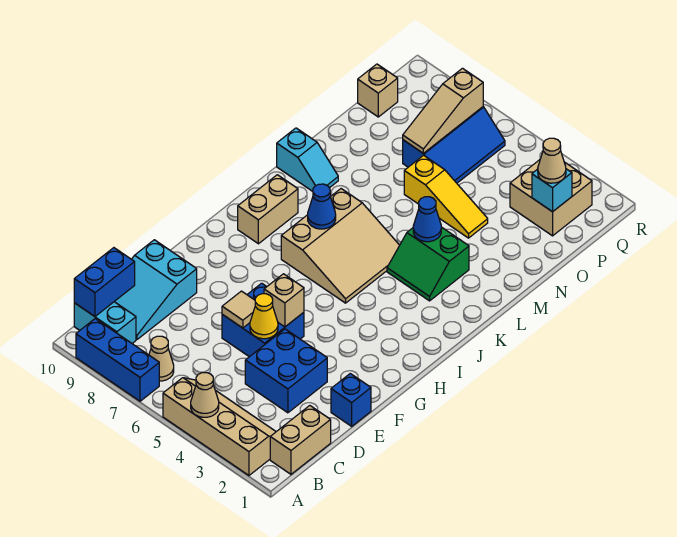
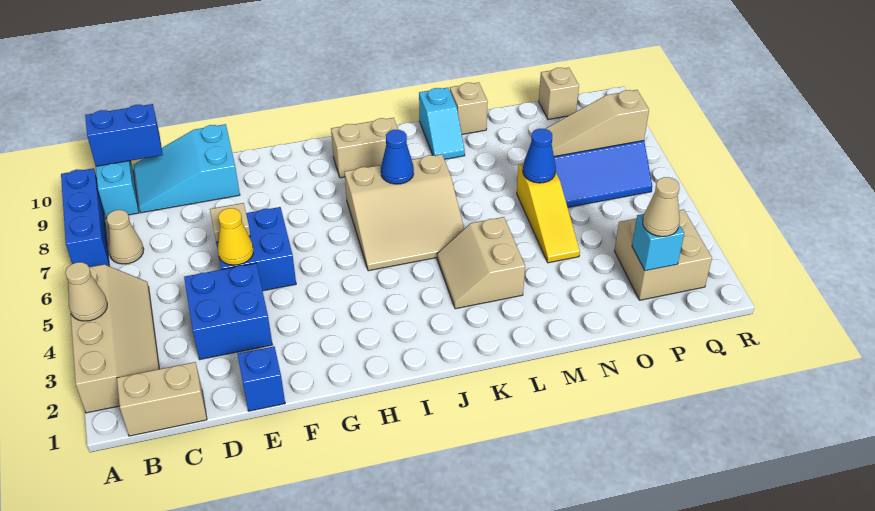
tan 1x1 brick [264,274,304,327] -> tan 1x1 brick moved to [450,82,488,134]
green 2x2 slope [387,227,469,301] -> tan 2x2 slope [437,217,525,309]
blue 1x1 cone [413,197,441,242] -> blue 1x1 cone moved to [523,129,556,183]

